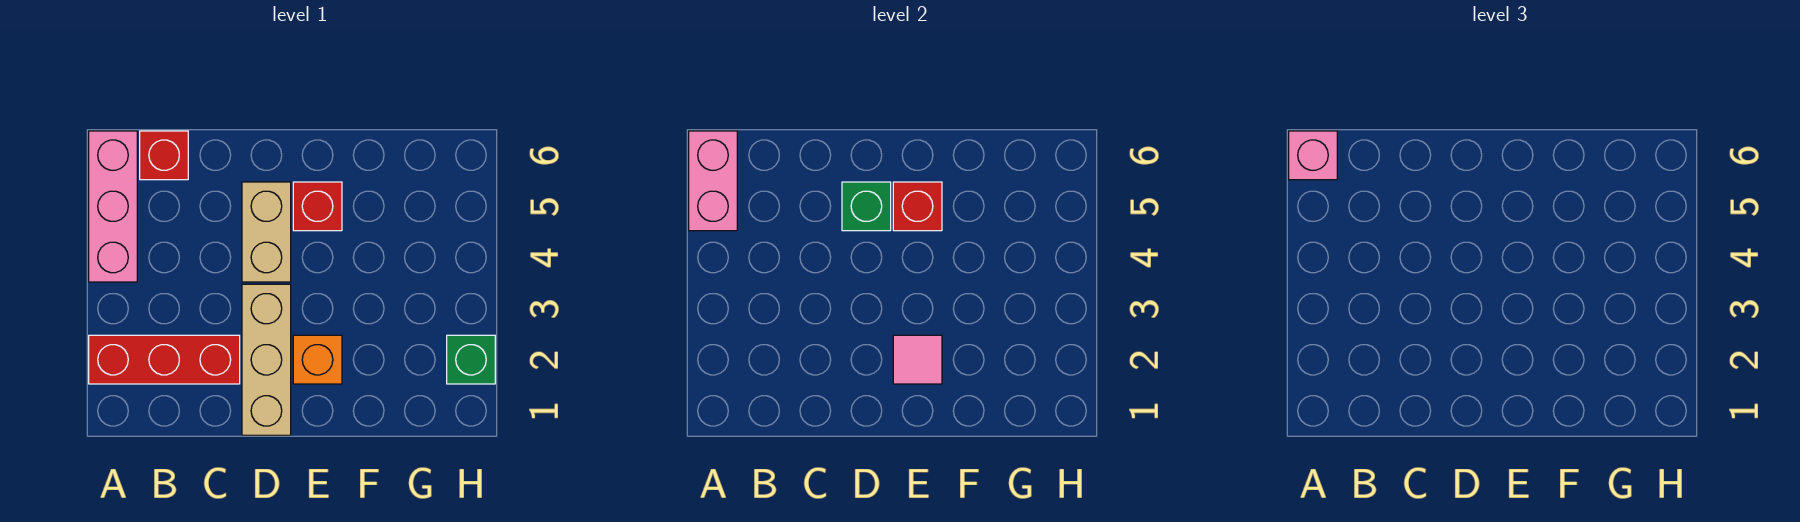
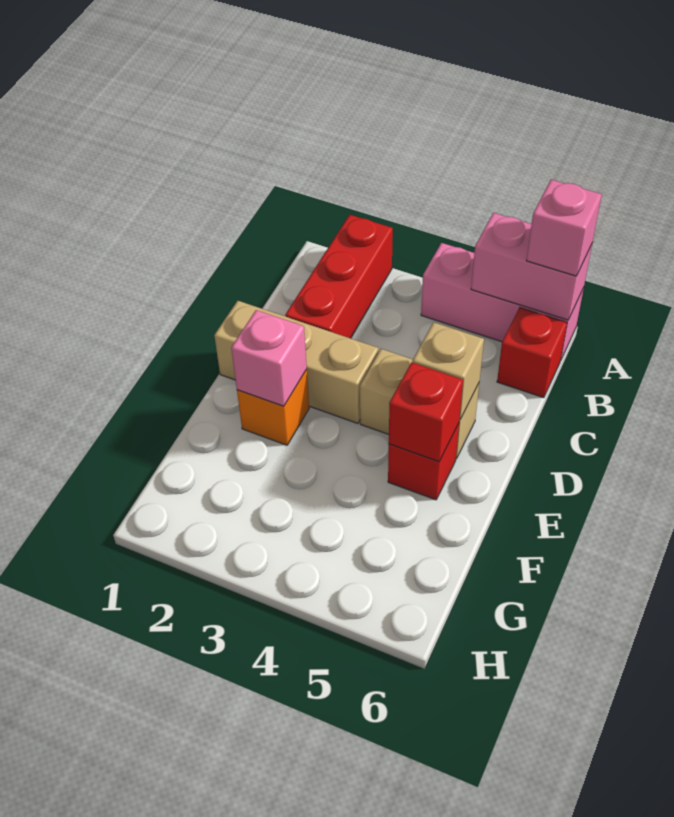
green 1x1 brick [842,182,891,231] -> tan 1x1 brick [412,322,484,419]
pink 1x1 tile [893,335,942,384] -> pink 1x1 brick [231,310,307,406]
green 1x1 brick [447,335,495,384] -> none

